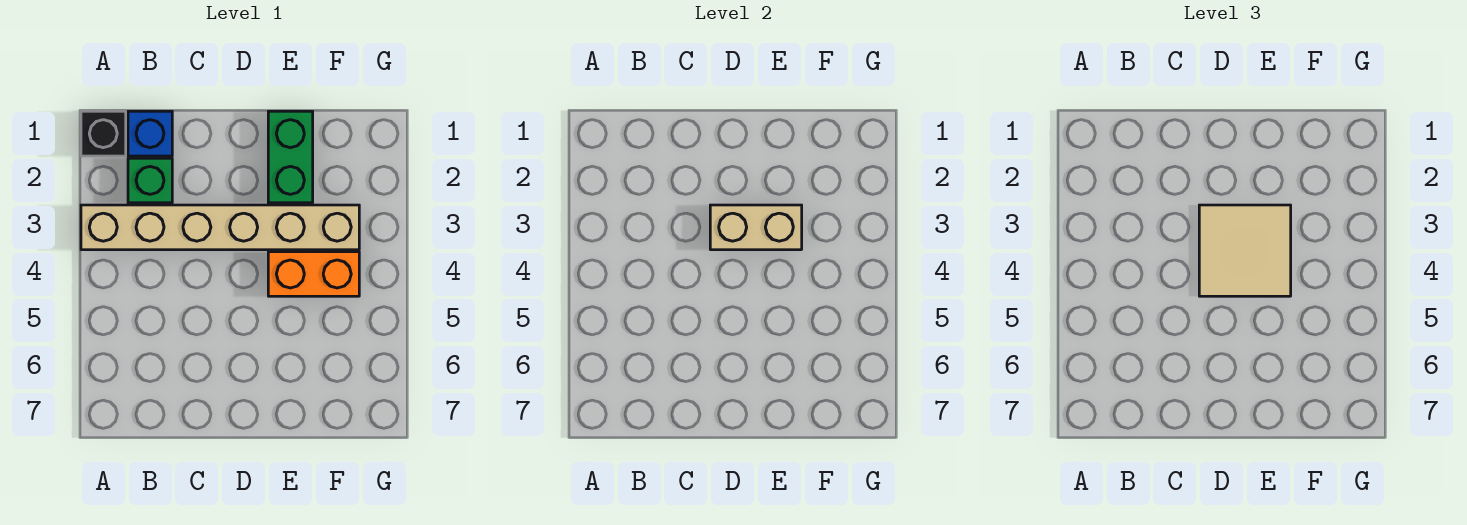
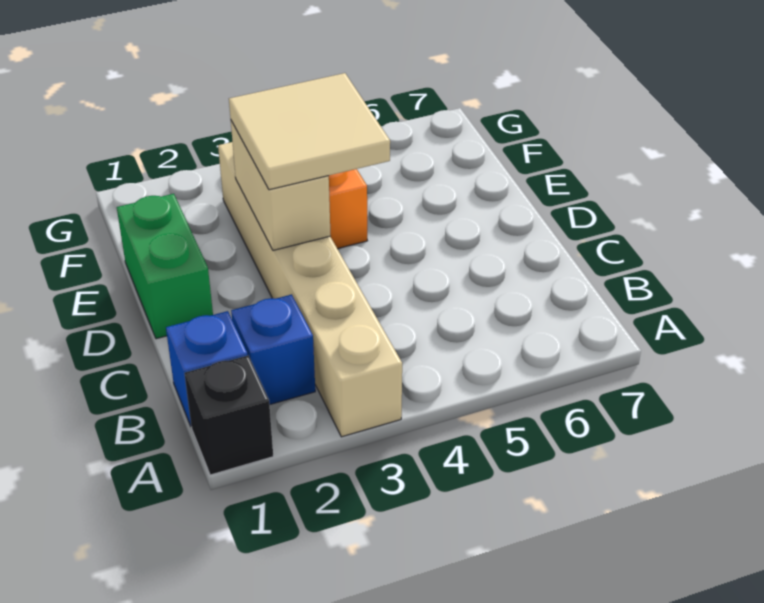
green 1x1 brick [128,158,172,203] -> blue 1x1 brick [231,294,315,405]
green 1x2 brick [268,111,313,203] -> green 1x2 brick turned to [117,194,213,339]

